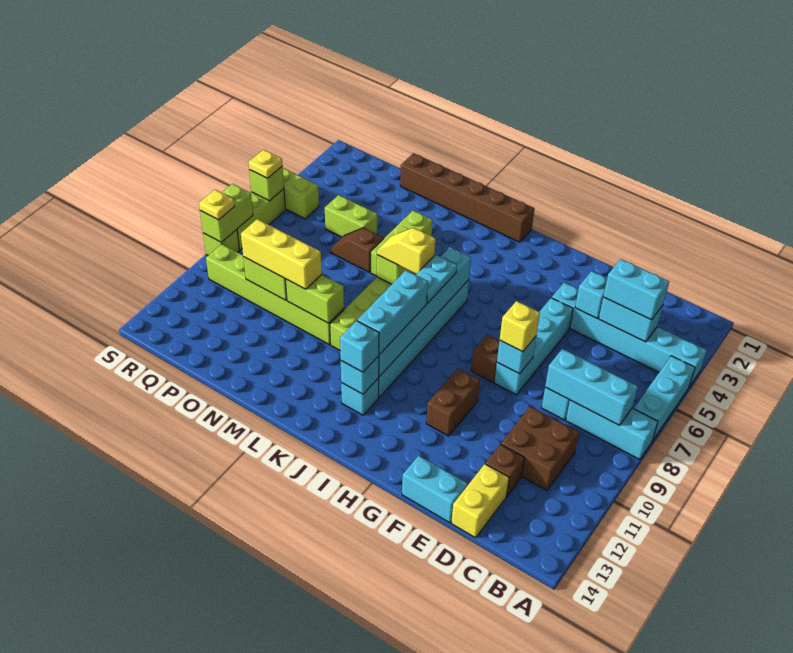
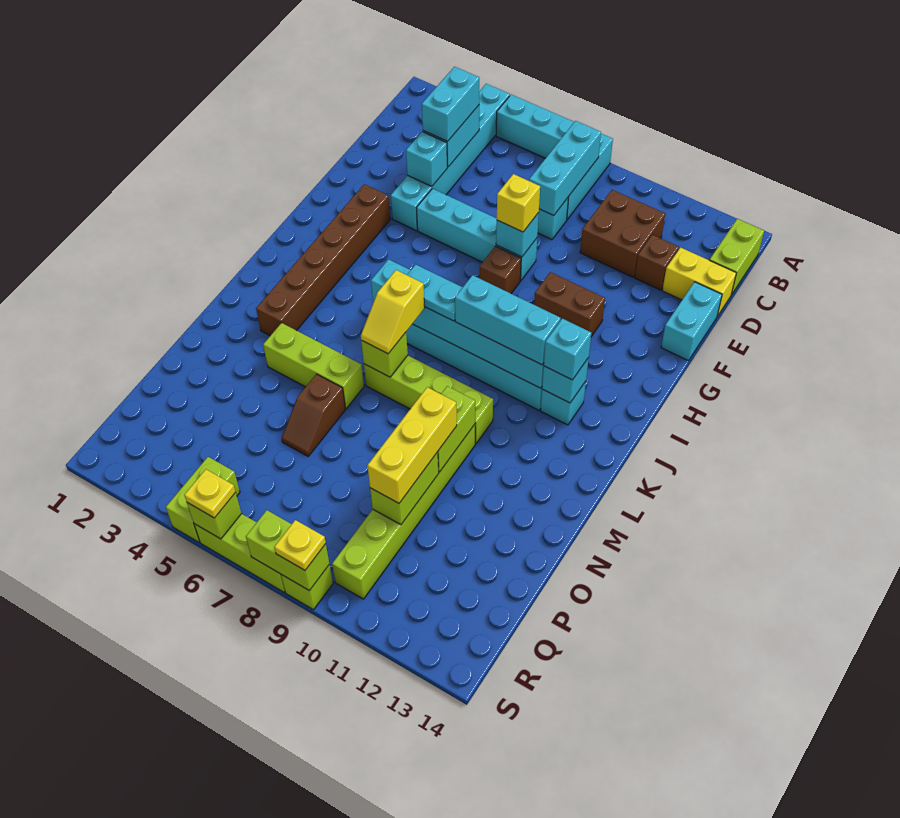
brown 1x6 brick [400,153,535,242] -> brown 1x6 brick moved to [256,184,390,336]
lime 1x2 brick [325,195,377,237] -> lime 1x2 brick moved to [710,219,764,295]

